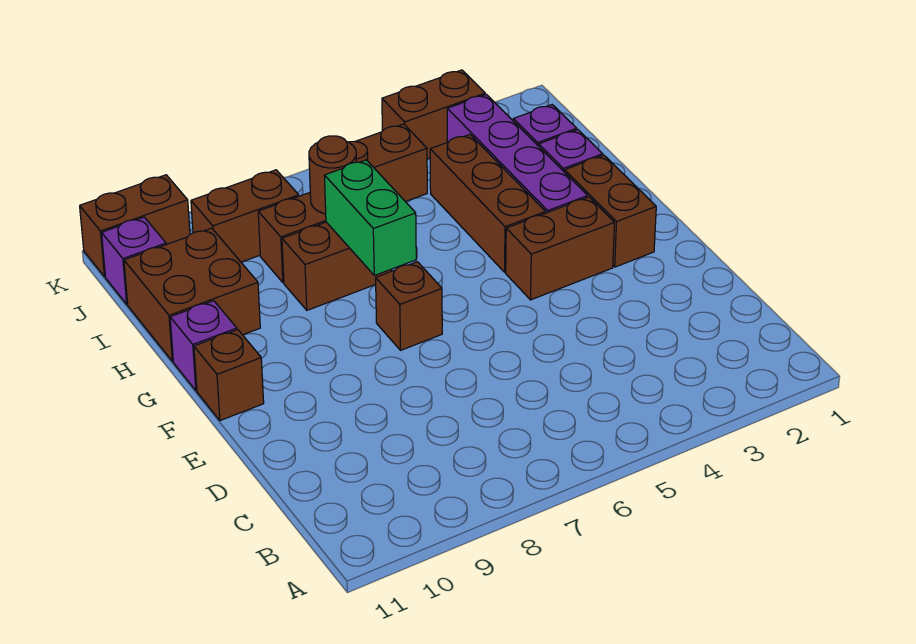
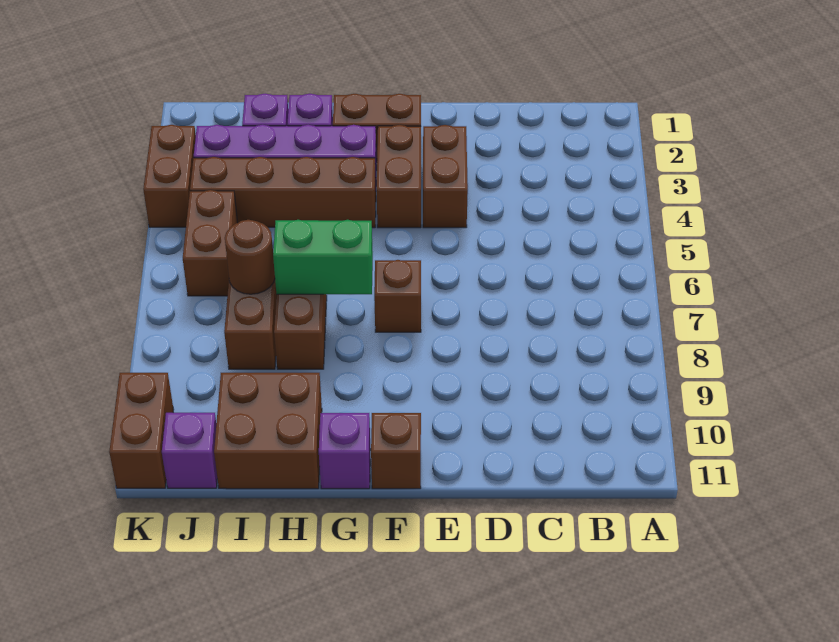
brown 1x3 brick [430,134,546,272] -> brown 1x4 brick [190,157,376,228]
brown 1x2 brick [191,170,299,262] -> brown 1x2 brick moved to [423,125,468,228]

